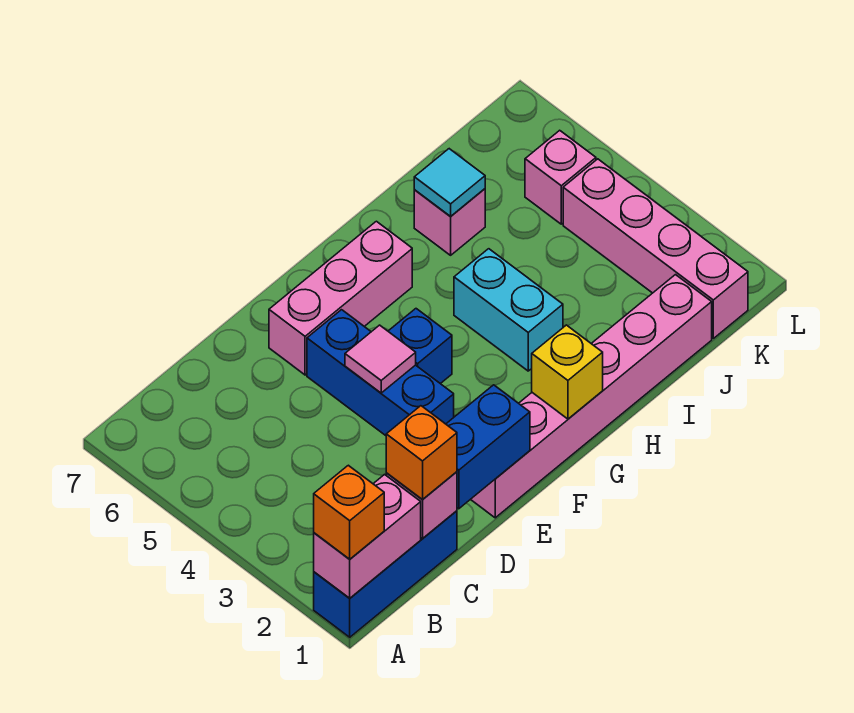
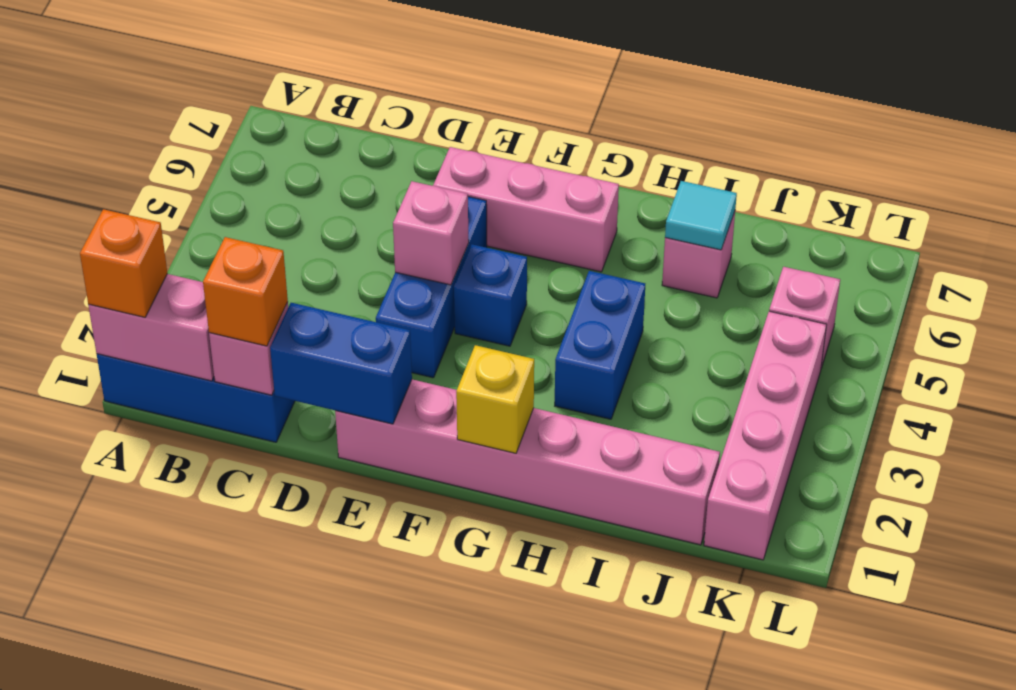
pink 1x1 tile [345,325,416,393] -> pink 1x1 brick [393,181,469,285]
cyan 1x2 brick [454,249,563,371] -> blue 1x2 brick [555,271,645,419]

